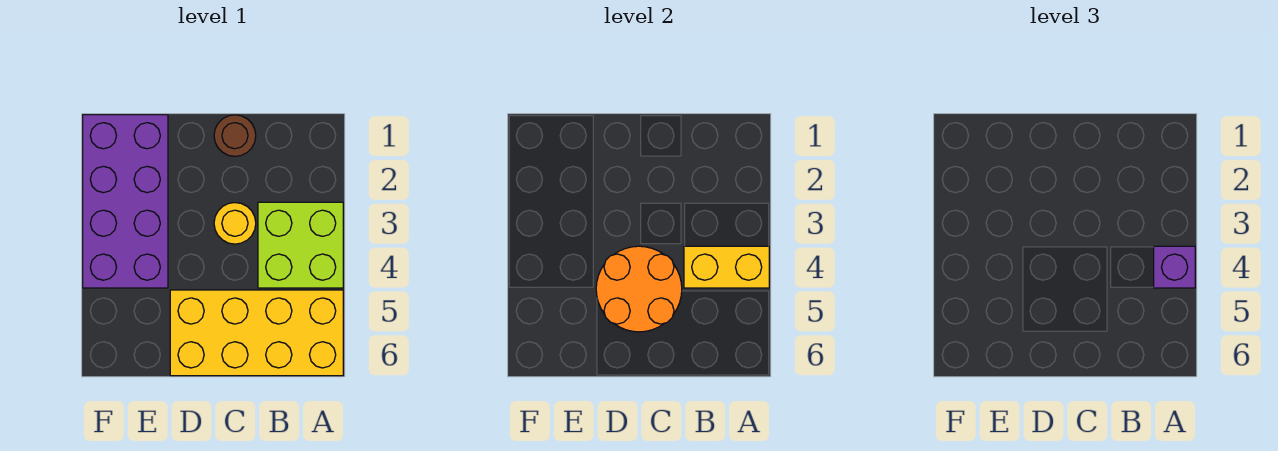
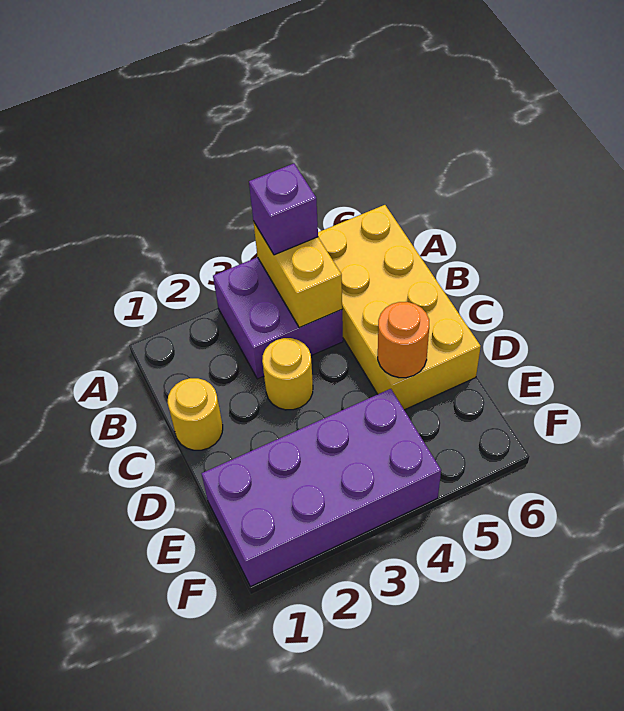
lime 2x2 brick [258,202,343,288] -> purple 2x2 brick [213,257,343,379]
brown 1x1 round brick [214,115,256,156] -> yellow 1x1 round brick [168,378,223,450]
orange 2x2 round brick [596,246,682,332] -> orange 1x1 round brick [378,302,429,378]

